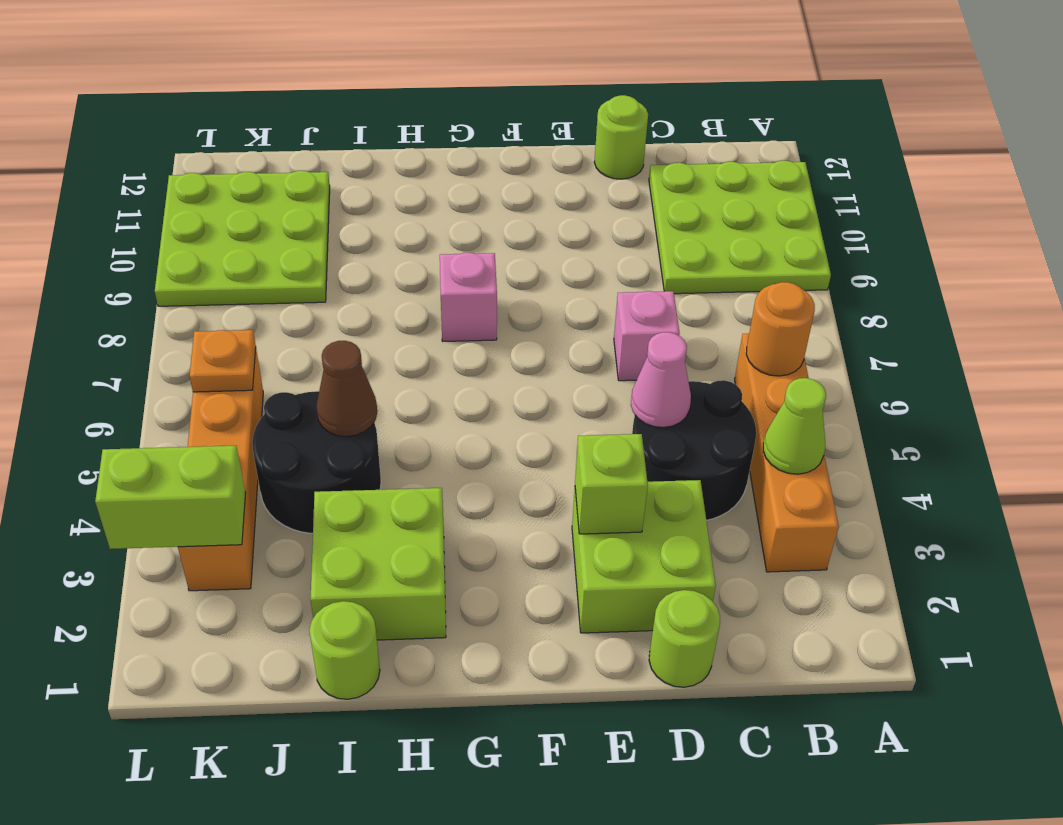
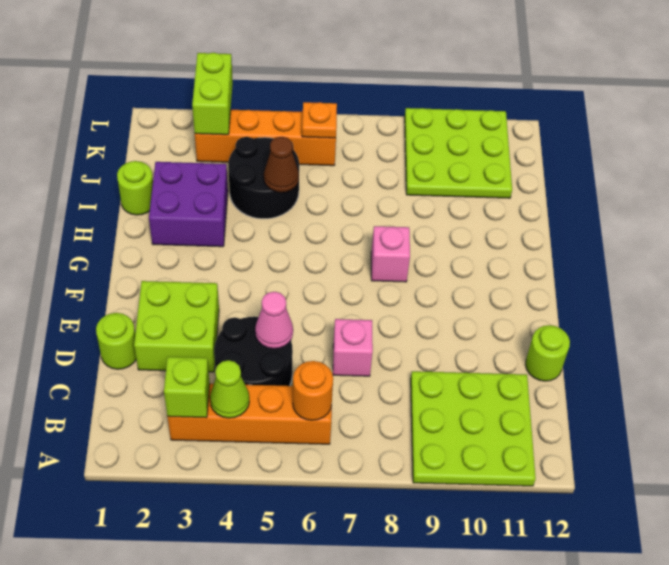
lime 1x1 brick [575,434,648,534] -> lime 1x1 brick moved to [164,357,210,418]
lime 2x2 brick [310,488,446,640] -> purple 2x2 brick [149,162,228,247]

